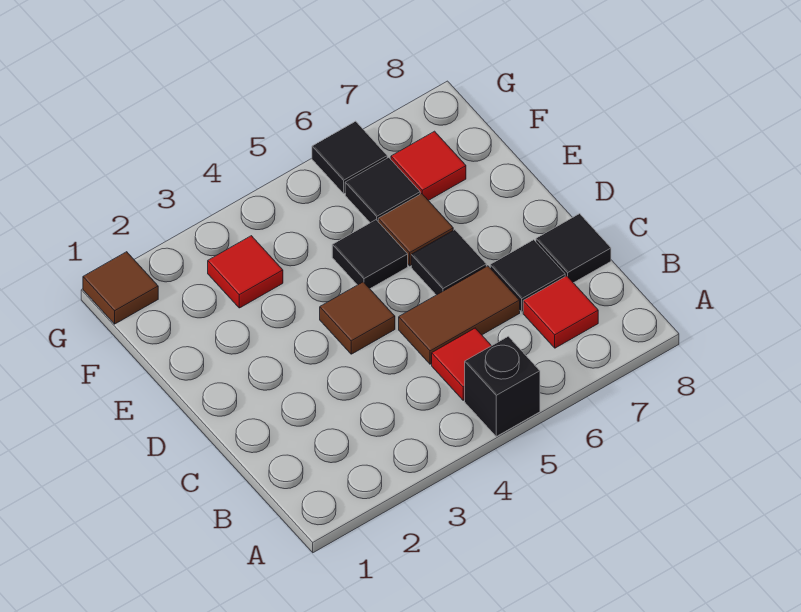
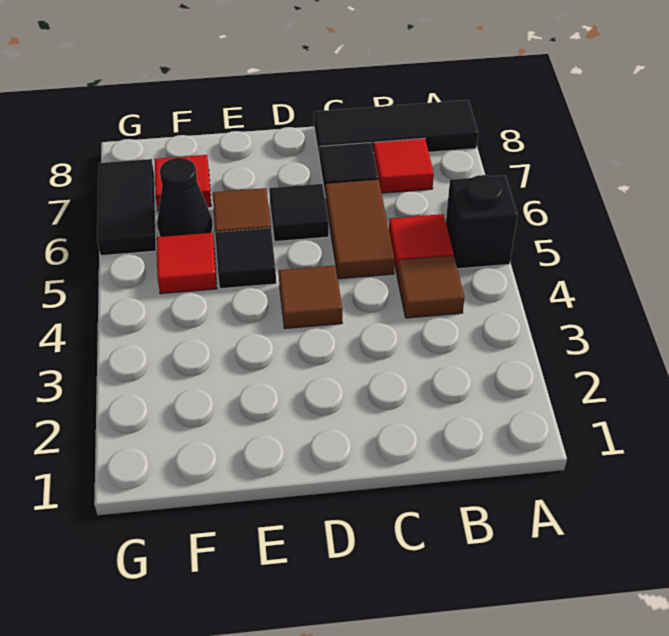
black 1x1 tile [536,214,611,283] -> black 1x3 tile [314,100,478,160]
red 1x1 tile [208,236,283,308] -> red 1x1 tile moved to [156,233,217,294]
black 1x1 tile [345,157,420,223] -> black 1x1 cone [157,158,213,237]
brown 1x1 tile [83,252,158,324] -> brown 1x1 tile moved to [397,256,464,318]
black 1x1 tile [312,121,387,193] -> black 1x2 tile [97,159,156,256]

